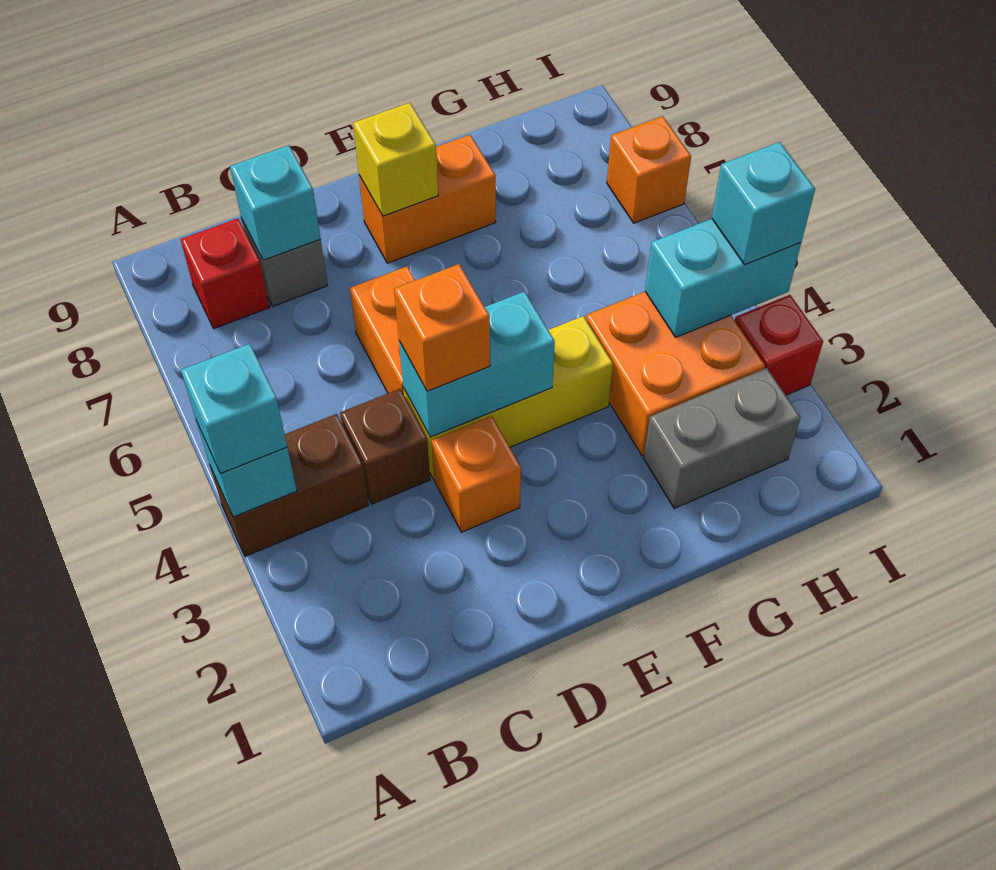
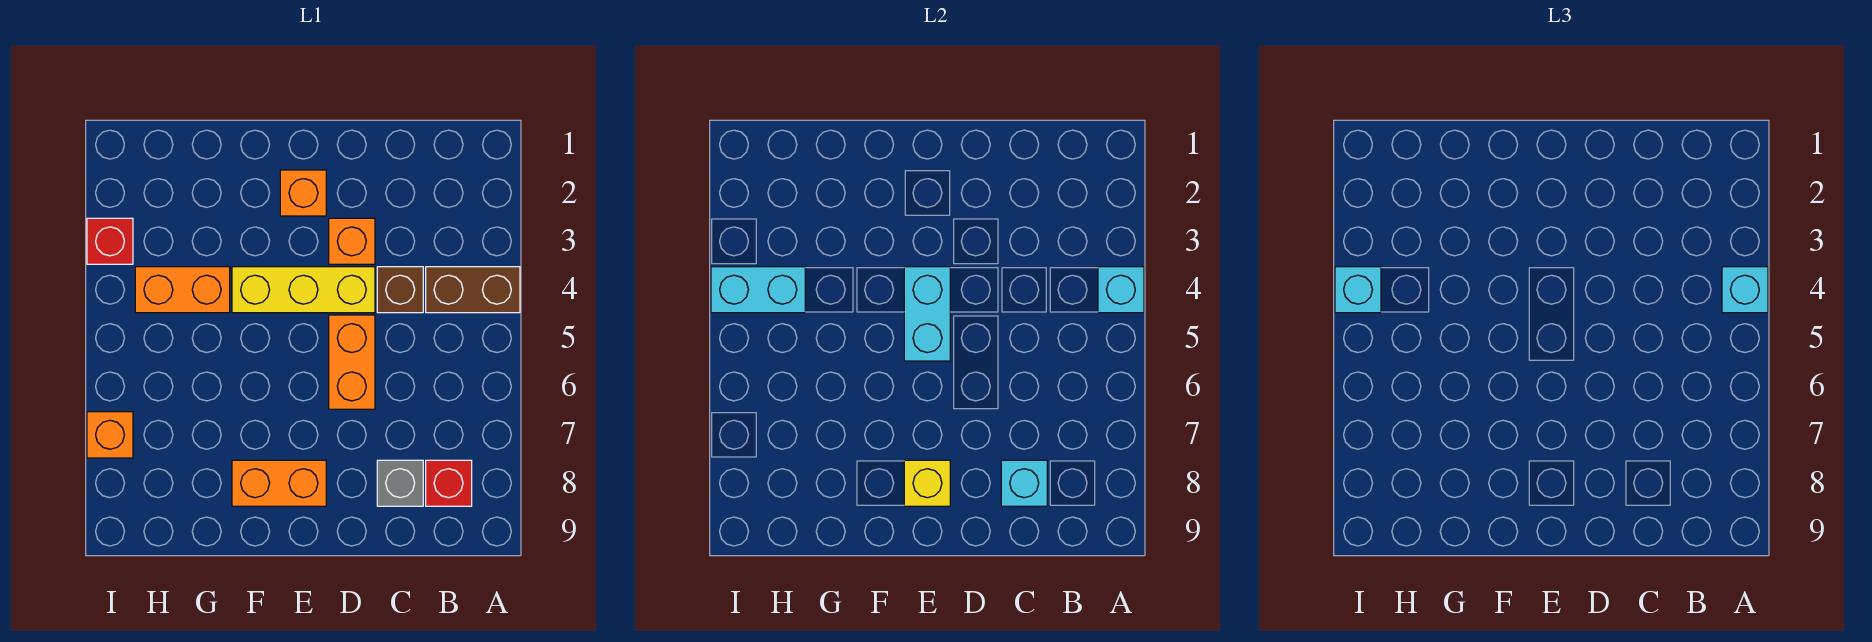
cyan 1x2 brick [399,292,555,437] -> cyan 1x2 brick turned to [904,267,950,361]
orange 1x1 brick [394,264,490,391] -> orange 1x1 brick moved to [280,170,326,216]
grey 1x2 brick [644,368,801,508] -> none
orange 2x2 brick [586,292,765,456] -> orange 1x2 brick [135,267,230,313]

